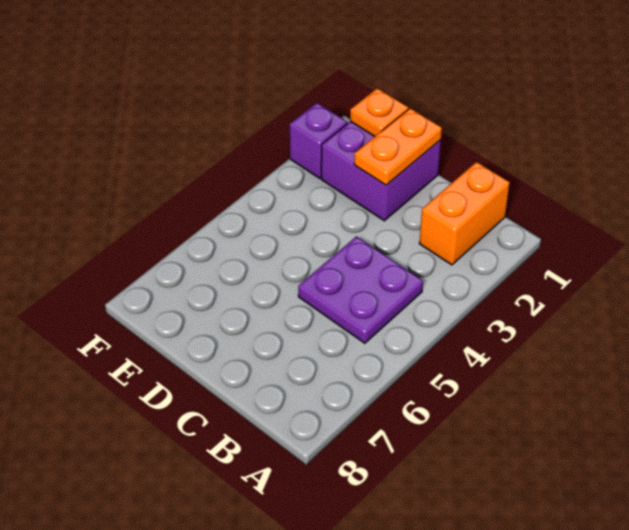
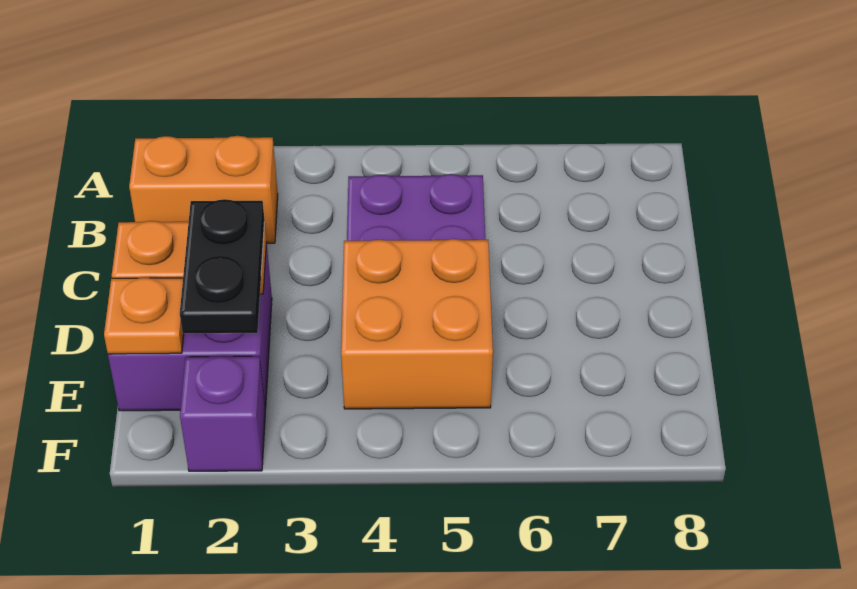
none -> black 1x2 plate [180,199,265,333]
none -> orange 2x2 brick [341,239,493,409]

